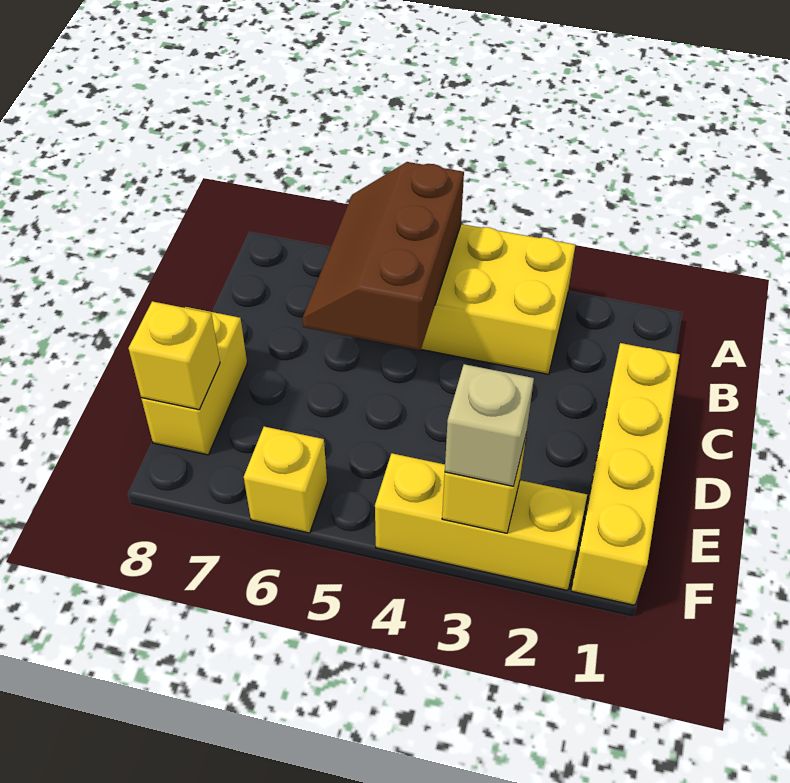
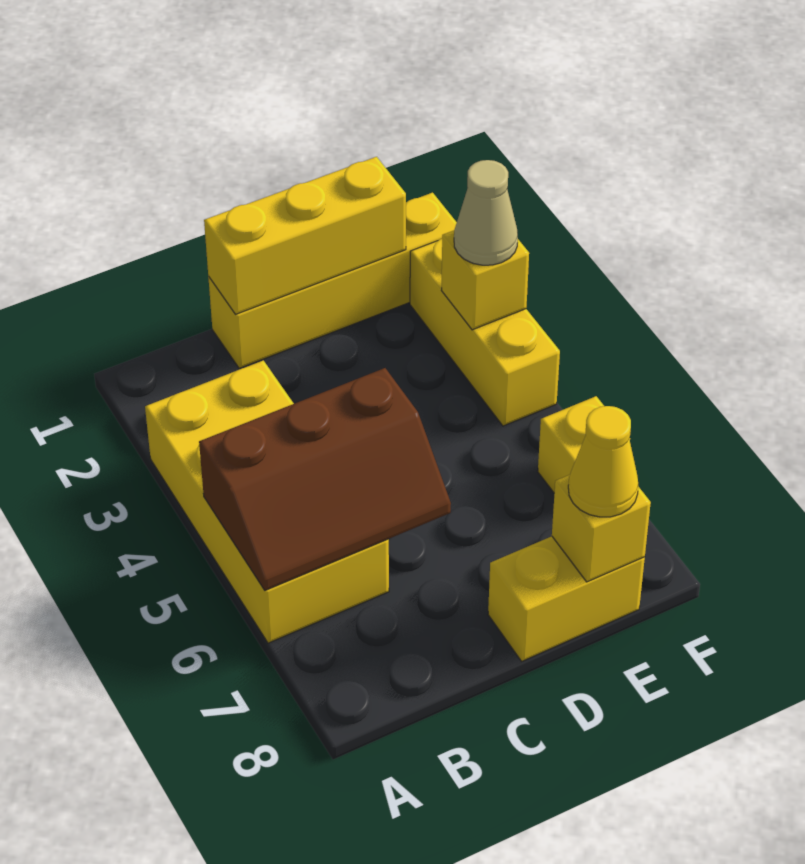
none -> yellow 1x3 brick [204,157,406,314]
none -> yellow 1x1 cone [568,406,638,517]
tan 1x1 brick [445,364,534,486] -> tan 1x1 cone [454,160,518,265]

